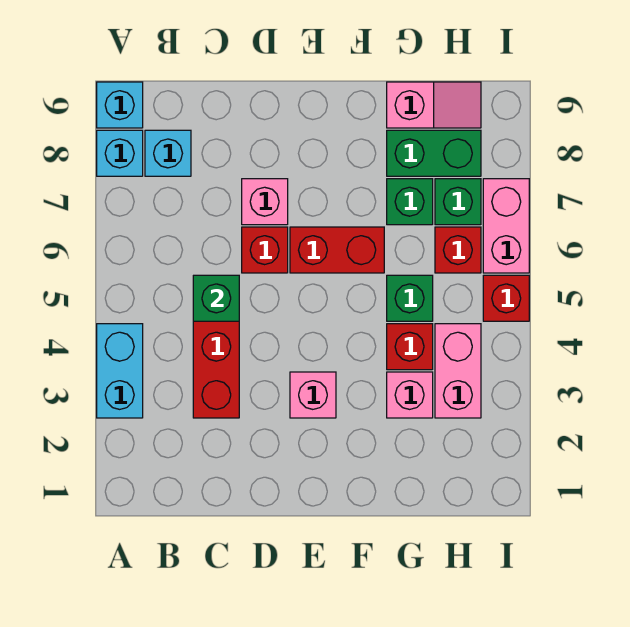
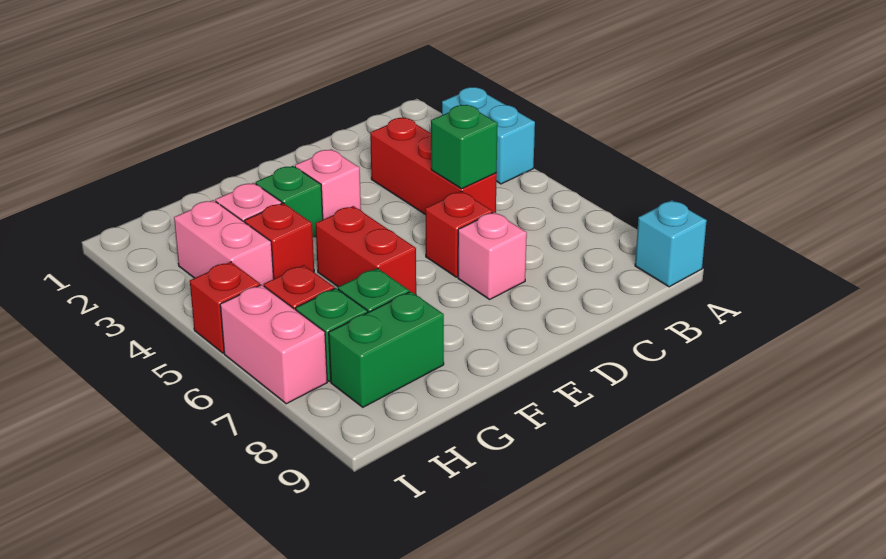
cyan 1x1 brick [97,130,143,176] -> none
cyan 1x1 brick [145,130,191,176] -> none
red 1x2 brick [290,227,384,273] -> red 1x2 brick turned to [315,206,416,295]
green 1x1 brick [387,275,433,321] -> green 1x1 brick moved to [256,166,323,237]
pink 1x2 slope [387,82,481,128] -> none

